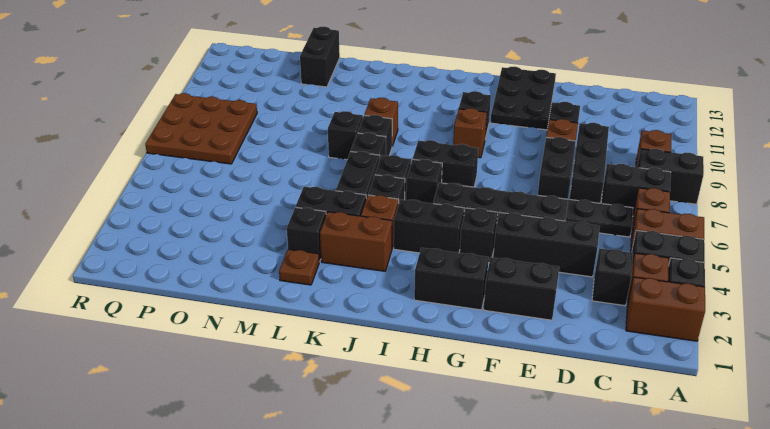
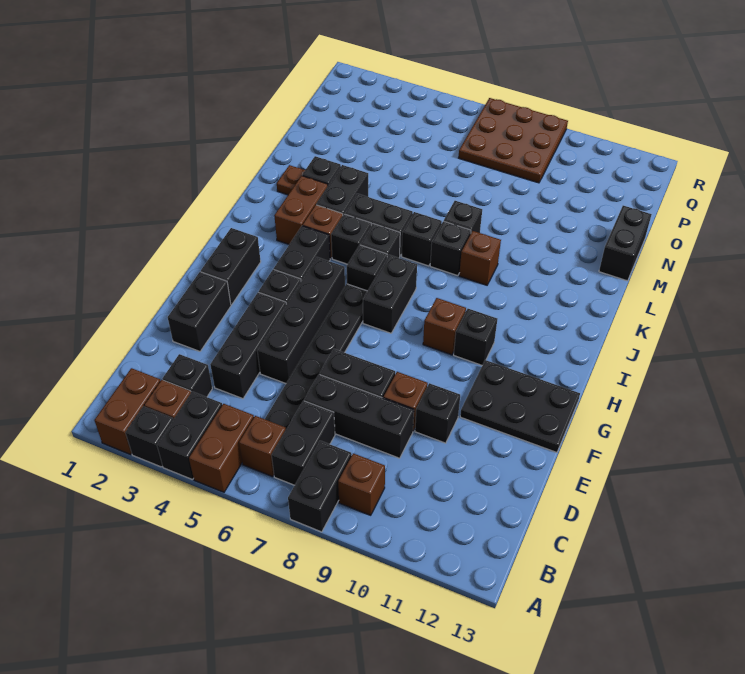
black 1x2 brick [300,26,340,87] -> black 1x2 brick turned to [599,206,652,281]

